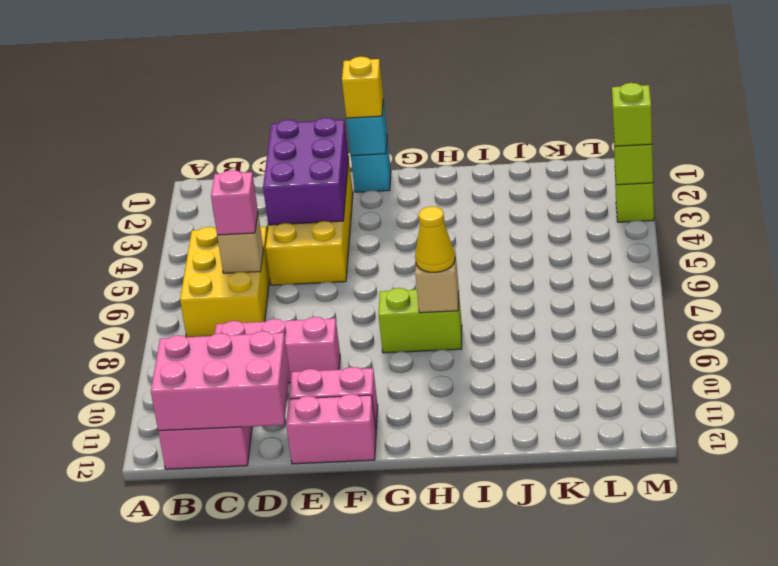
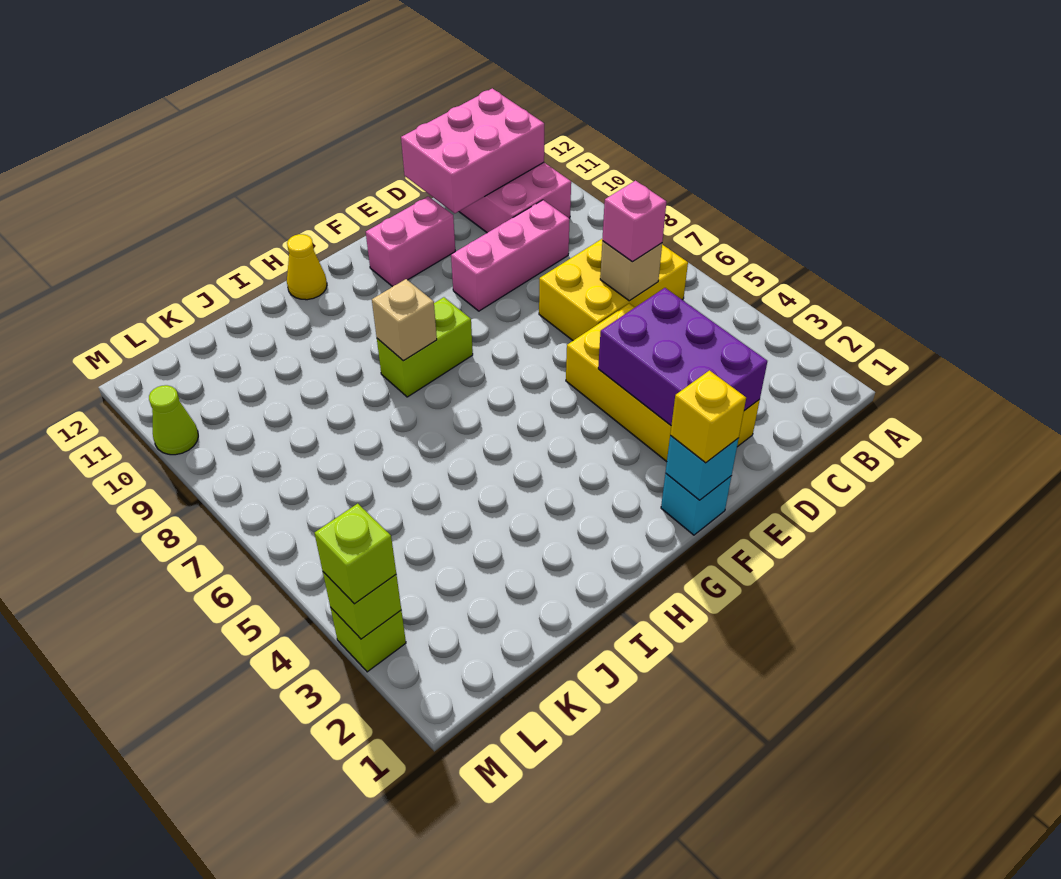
yellow 2x3 brick [180,227,270,337] -> yellow 2x3 brick turned to [539,239,688,340]
pink 1x2 brick [286,394,376,464] -> none
yellow 1x1 cone [415,206,455,272] -> yellow 1x1 cone moved to [287,234,327,300]
none -> lime 1x1 cone [149,385,198,455]

